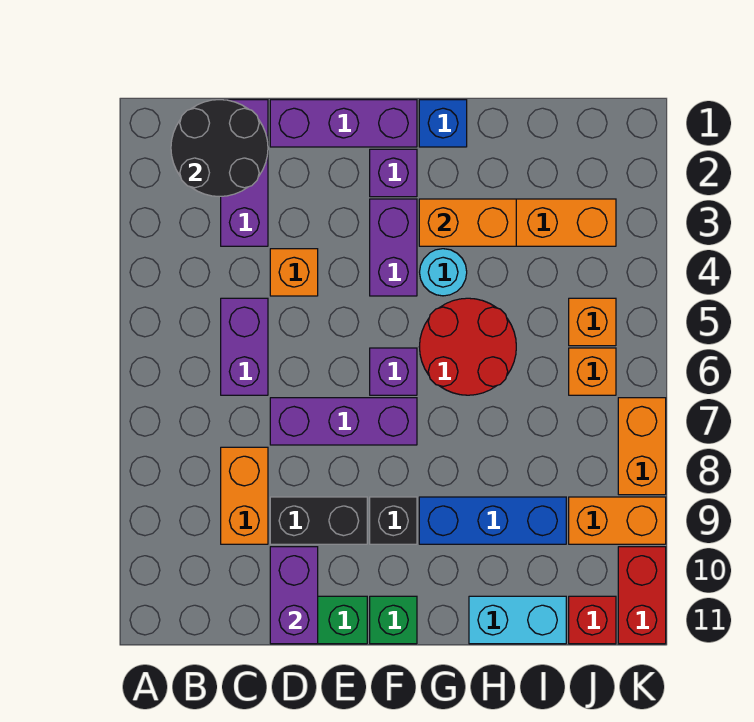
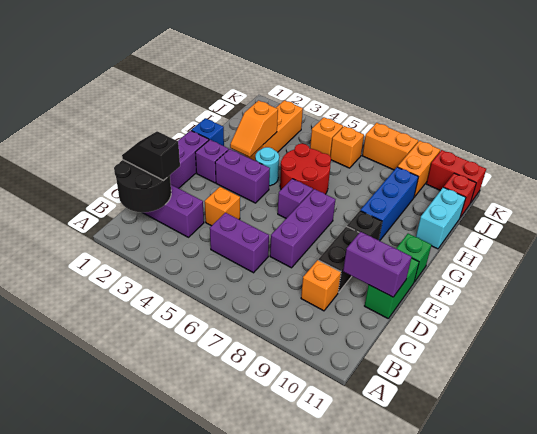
none -> black 1x2 slope [122,131,180,180]
orange 1x2 brick [221,447,268,544] -> orange 1x1 brick [301,260,341,311]
orange 1x2 brick [419,199,516,246] -> orange 1x2 slope [230,101,278,157]

